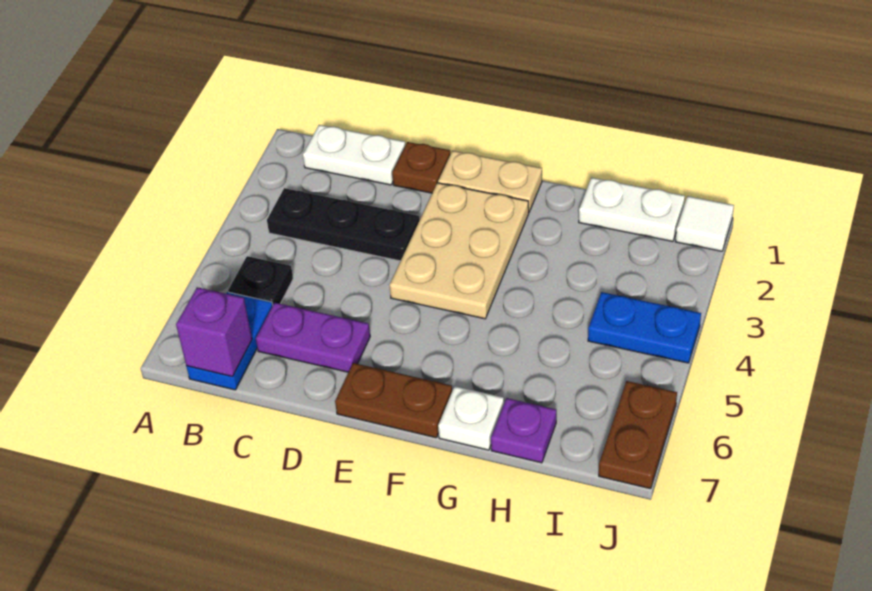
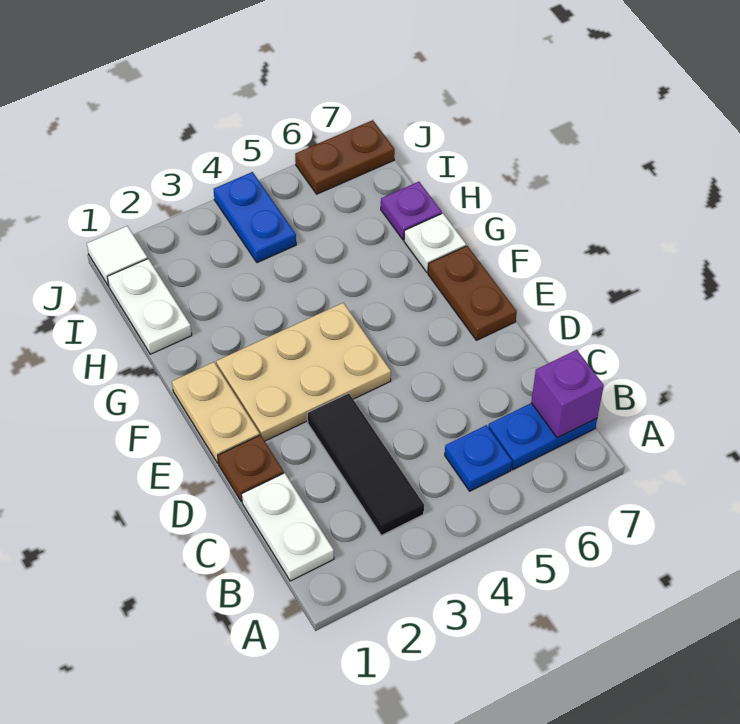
black 1x3 plate [267,188,420,261] -> black 1x3 tile [307,393,424,535]
black 1x1 plate [228,256,293,304] -> blue 1x1 plate [445,425,512,491]
purple 1x2 plate [256,303,370,372] -> none

